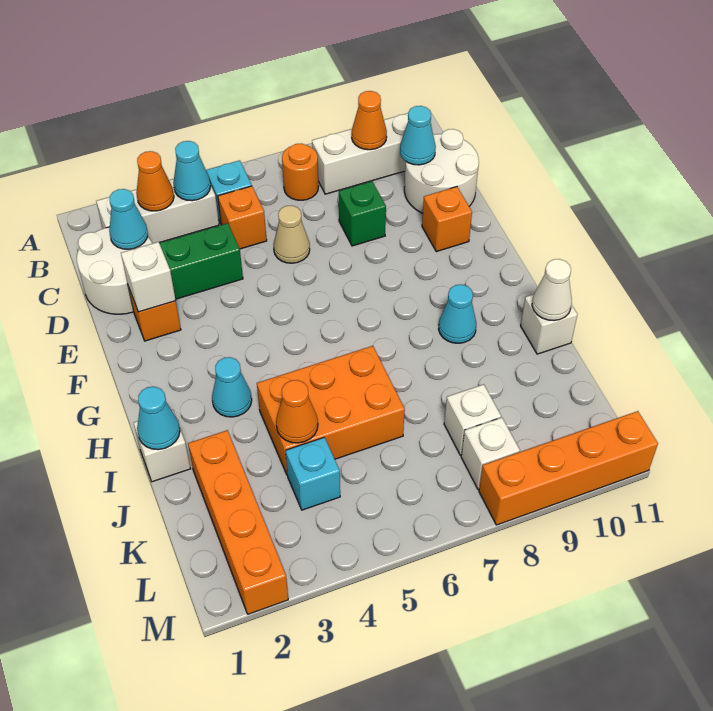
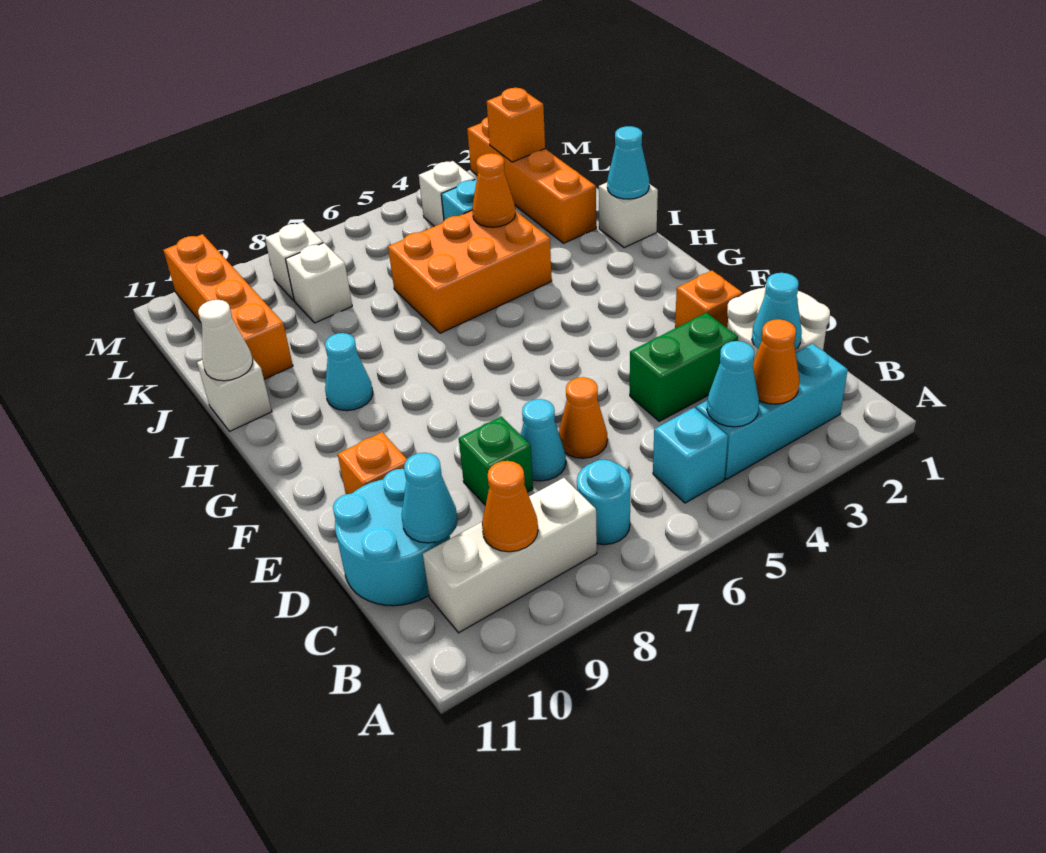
white 1x3 brick [96,179,219,243] -> cyan 1x3 brick [696,344,848,480]
orange 1x1 round brick [282,143,319,200] -> cyan 1x1 round brick [577,460,631,545]
orange 1x1 brick [218,186,267,249] -> orange 1x1 brick moved to [487,88,545,162]
white 2x2 round brick [404,129,479,213] -> cyan 2x2 round brick [333,469,450,606]
tan 1x1 cone [274,205,310,263] -> orange 1x1 cone [559,377,607,458]
white 1x1 brick [121,242,176,312] -> white 1x1 brick moved to [419,161,475,226]
cyan 1x1 cone [212,357,252,417] -> cyan 1x1 cone moved to [521,399,566,481]
orange 1x4 brick [479,411,658,525] -> orange 1x4 brick turned to [163,234,293,379]

